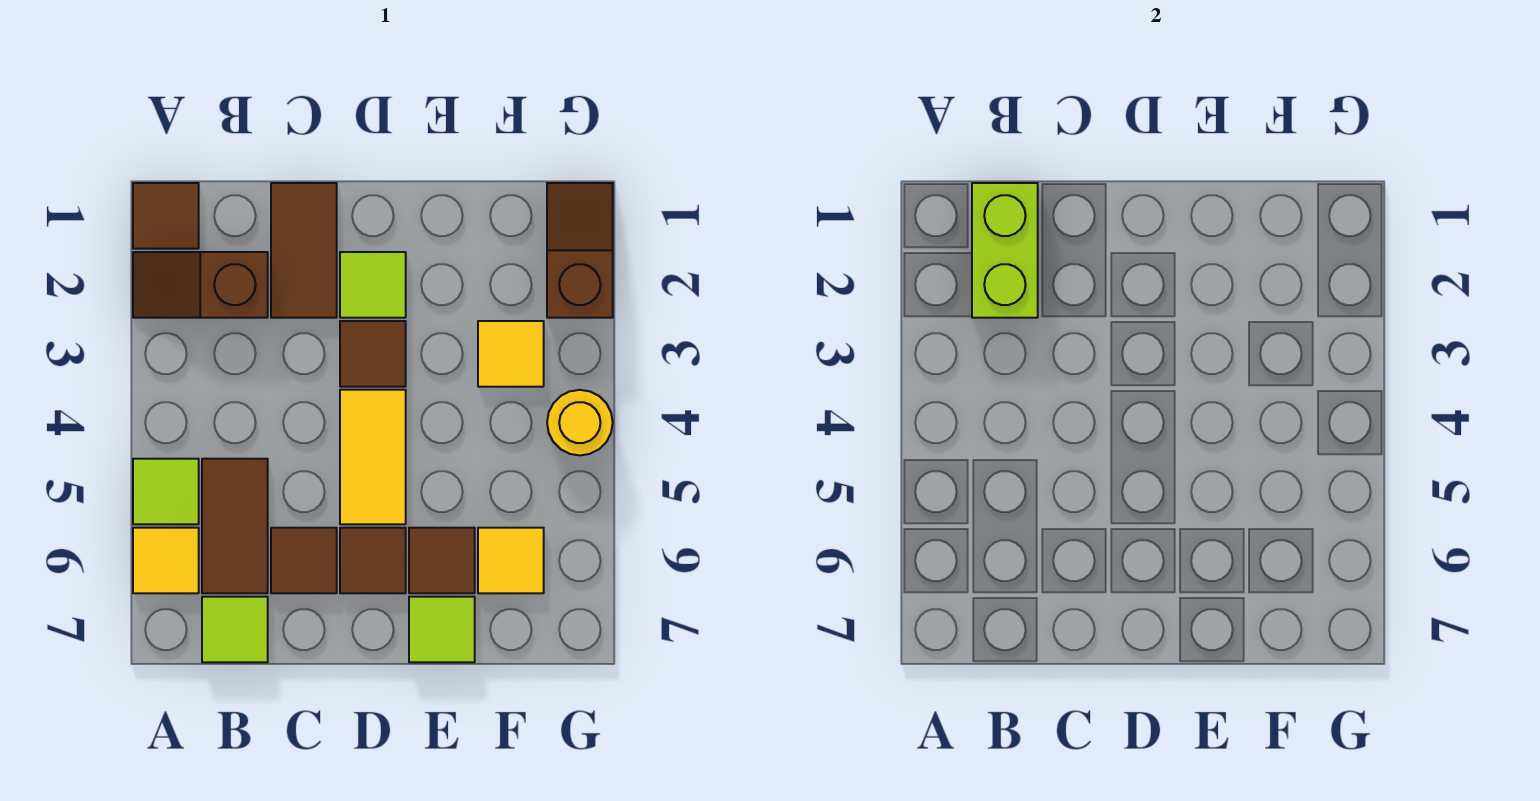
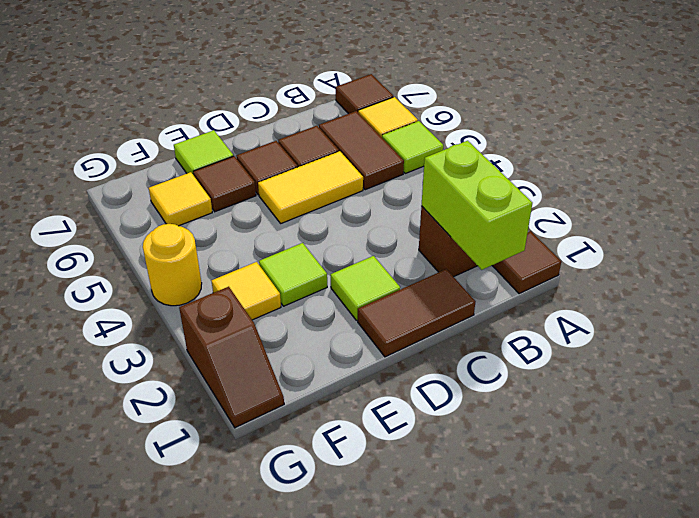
lime 1x1 tile [202,597,268,662] -> lime 1x1 tile moved to [259,243,327,306]
brown 1x2 tile [271,183,337,318] -> brown 1x2 tile turned to [358,269,475,357]
brown 1x1 tile [340,321,406,387] -> brown 1x1 tile moved to [336,74,393,114]
yellow 1x2 tile [340,390,406,524] -> yellow 1x2 tile turned to [258,151,363,223]

